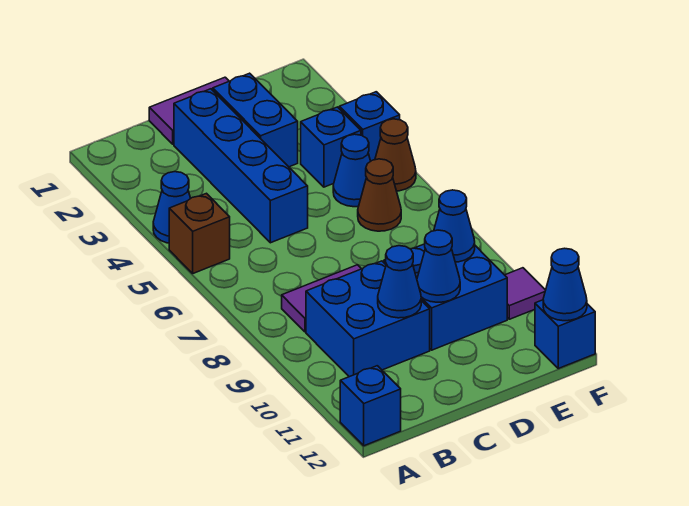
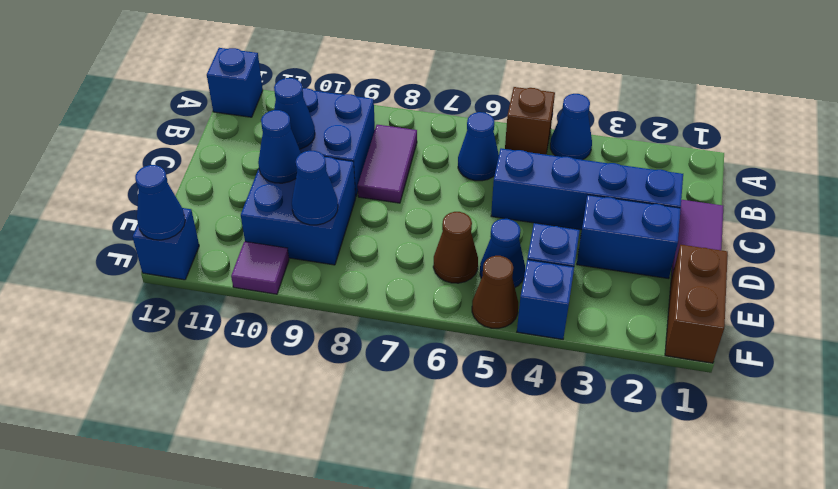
none -> blue 1x1 cone [458,112,499,181]
none -> brown 1x2 brick [665,245,728,363]

